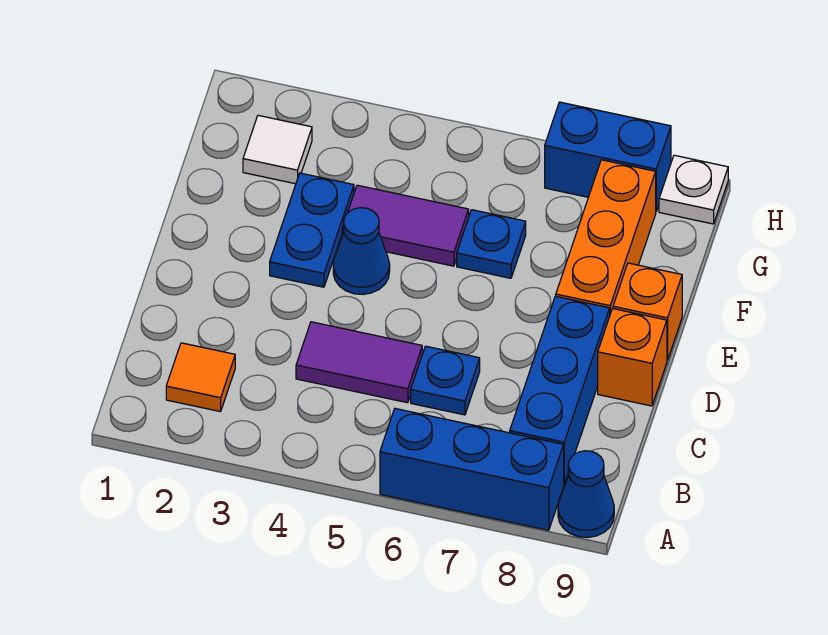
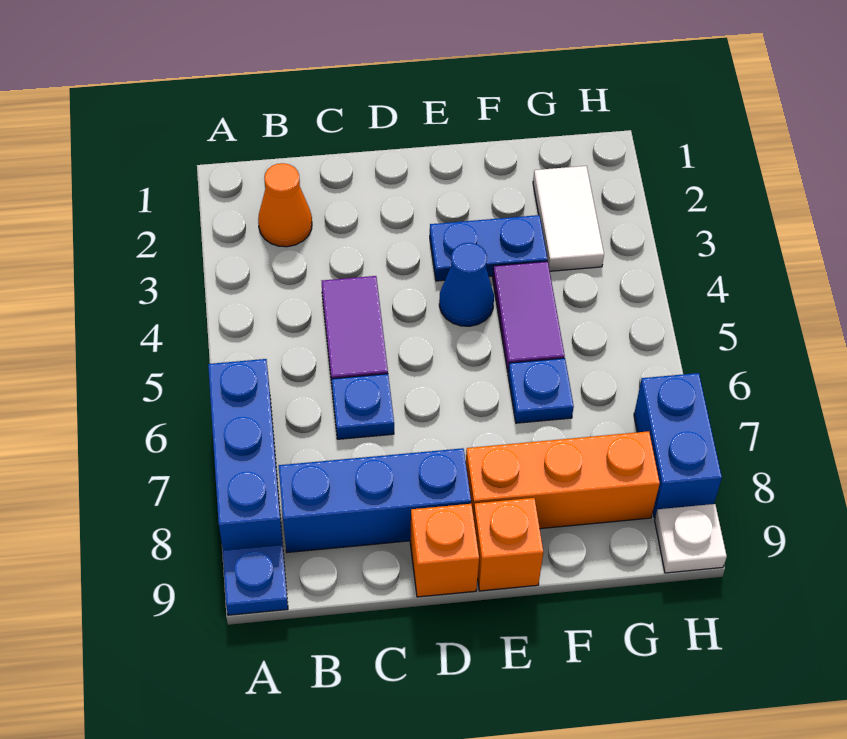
blue 1x1 cone [558,451,614,538] -> blue 1x1 plate [223,545,288,615]
orange 1x1 tile [166,343,235,412] -> orange 1x1 cone [258,163,312,247]
white 1x1 tile [243,115,312,184] -> white 1x2 tile [533,166,604,271]

